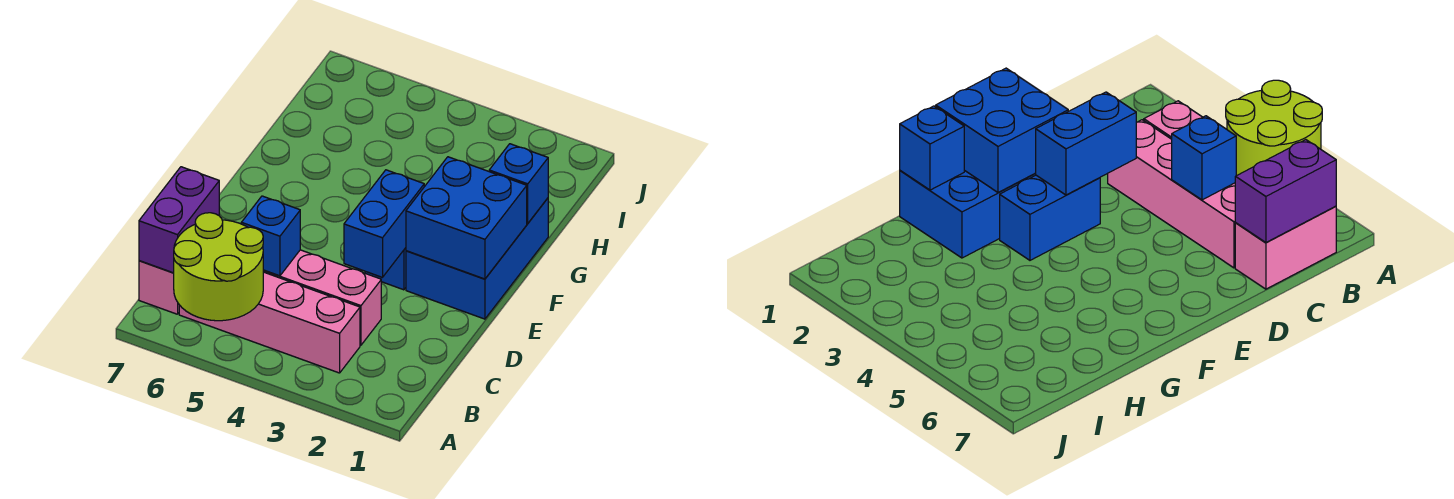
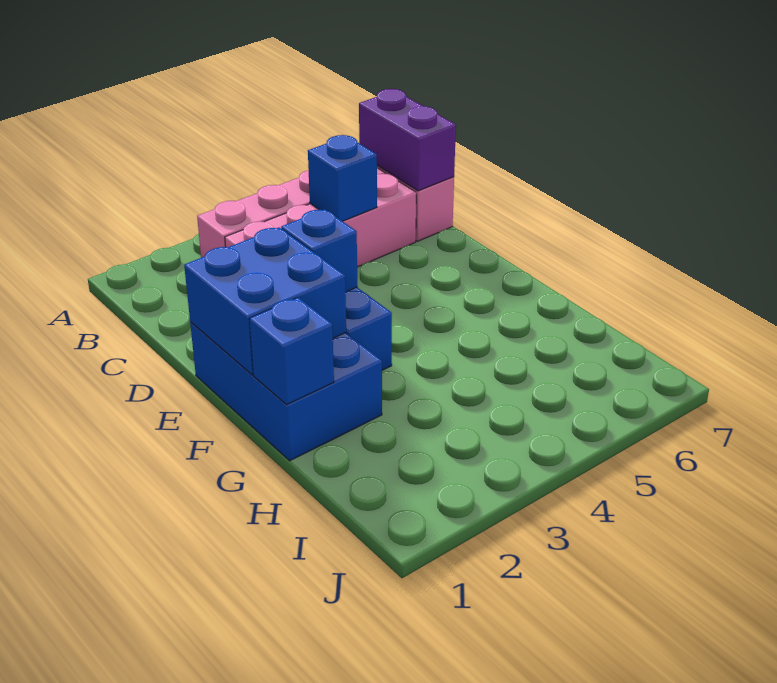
lime 2x2 round brick [174,213,263,321] -> none
blue 1x2 brick [344,170,424,277] -> blue 1x1 brick [281,209,358,292]

